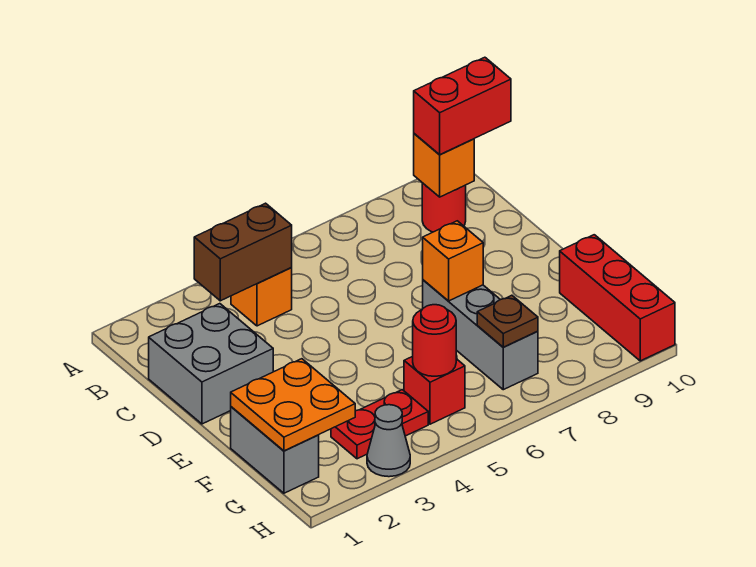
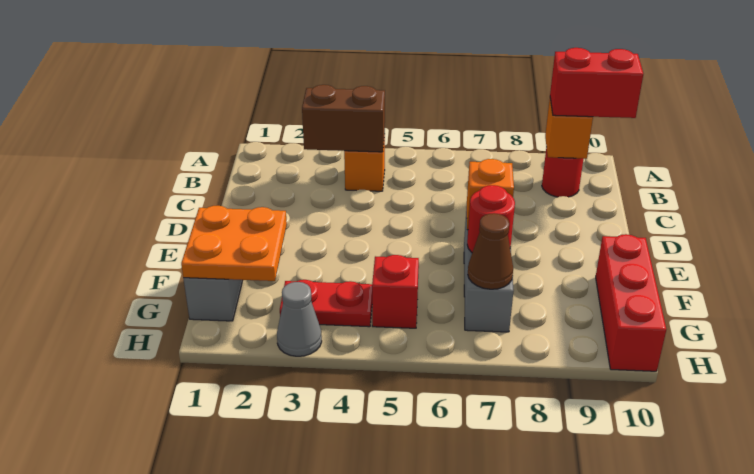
grey 2x2 brick [149,304,273,424] -> none
red 1x1 round brick [413,305,456,376] -> red 1x1 round brick moved to [467,185,515,253]
brown 1x1 plate [477,295,538,347] -> brown 1x1 cone [468,213,513,289]

